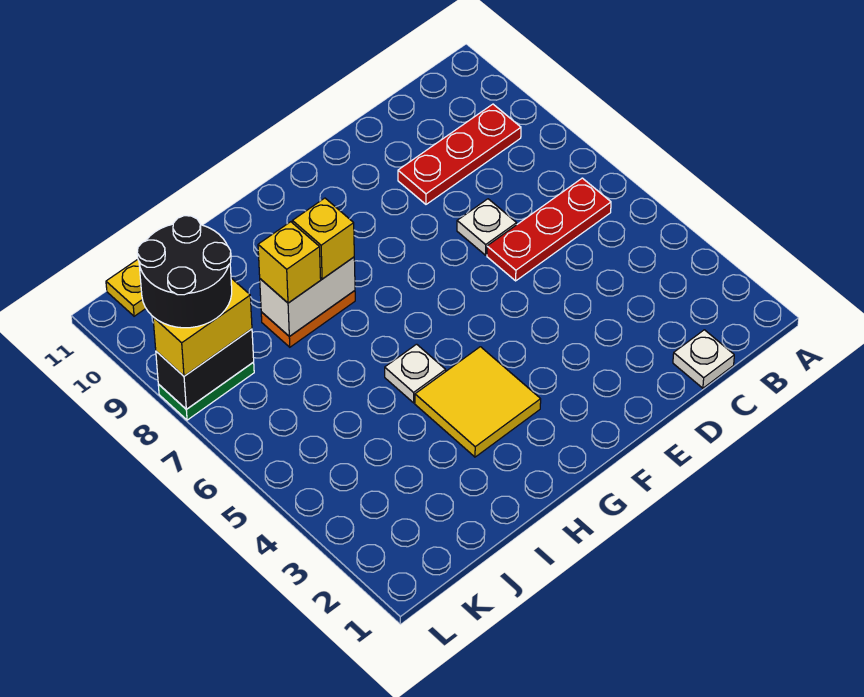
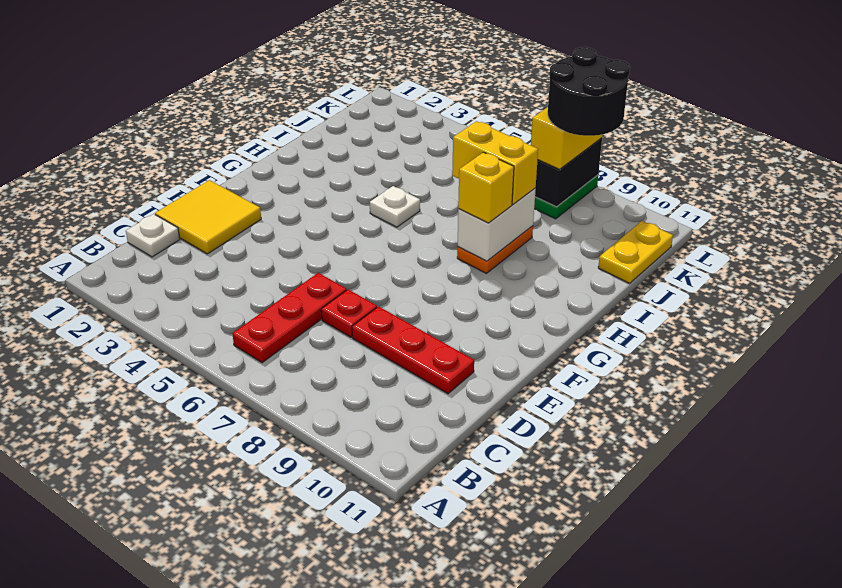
red 1x3 plate [398,104,521,204] -> red 1x3 plate turned to [352,306,474,394]
white 1x1 plate [457,199,517,255] -> red 1x1 plate [321,290,377,337]
yellow 2x2 tile [415,347,541,457] -> yellow 2x2 tile moved to [155,180,261,254]
yellow 1x1 brick [258,222,321,303] -> yellow 1x2 brick [452,121,538,204]

